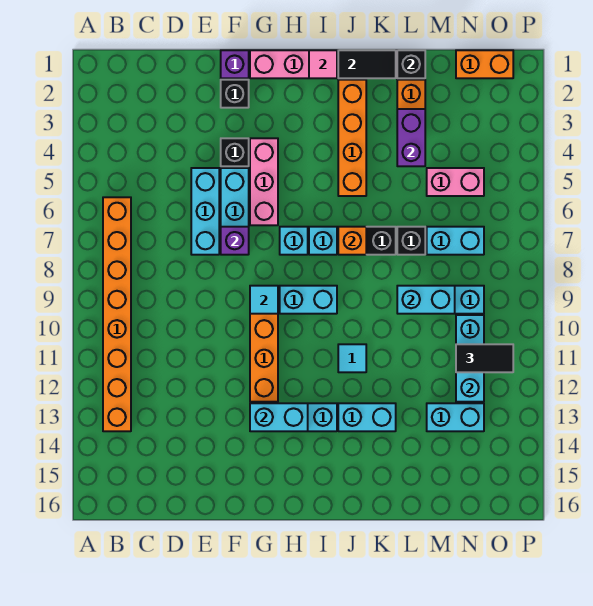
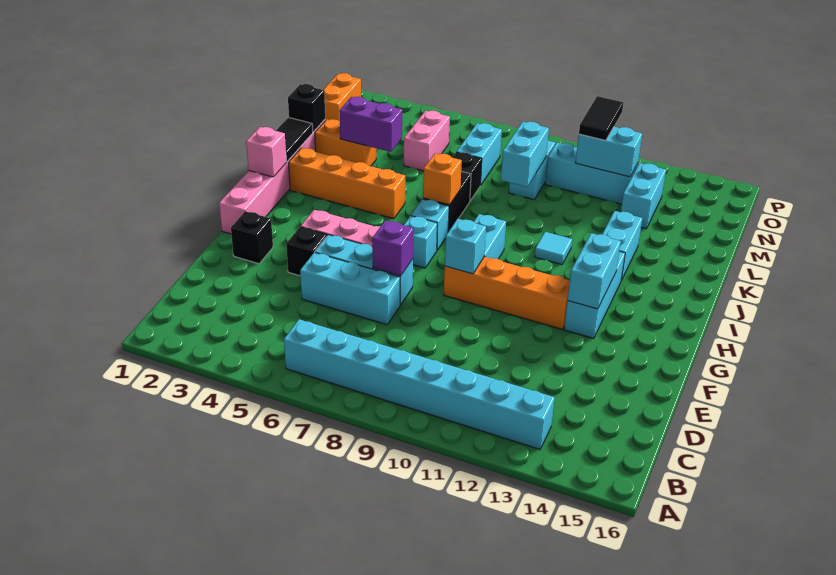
orange 1x8 brick [103,197,131,431] -> cyan 1x8 brick [284,319,555,449]
purple 1x1 brick [221,50,249,78] -> none
cyan 1x1 tile [250,286,278,314] -> cyan 1x1 brick [445,219,486,274]
pink 1x1 tile [309,50,337,78] -> pink 1x1 brick [246,127,287,177]

